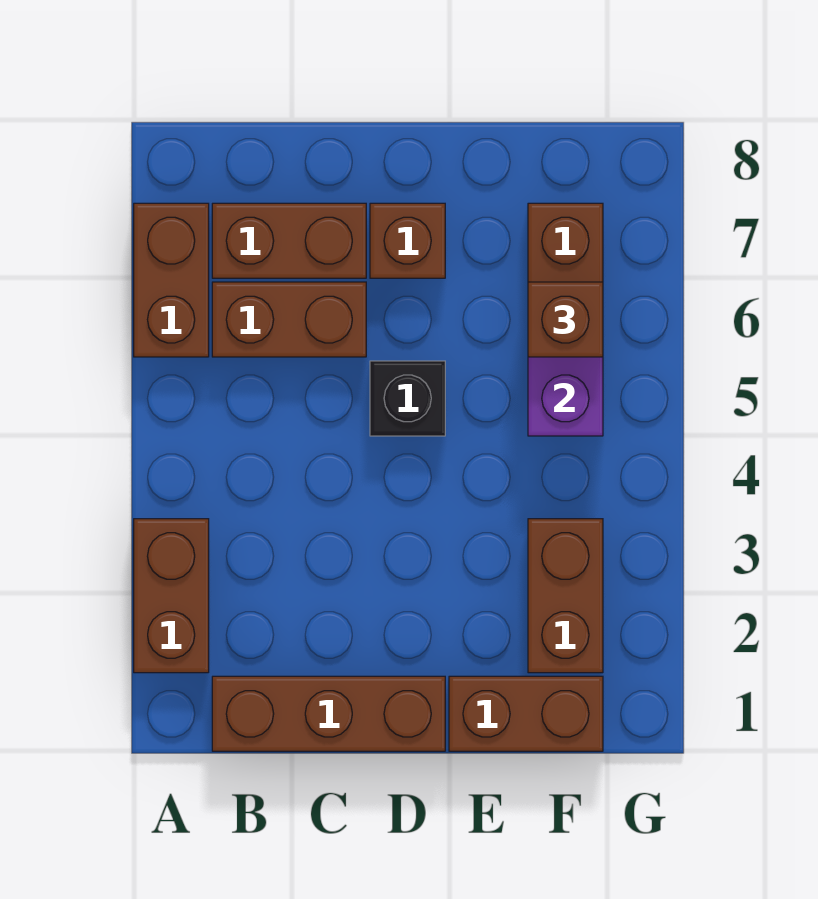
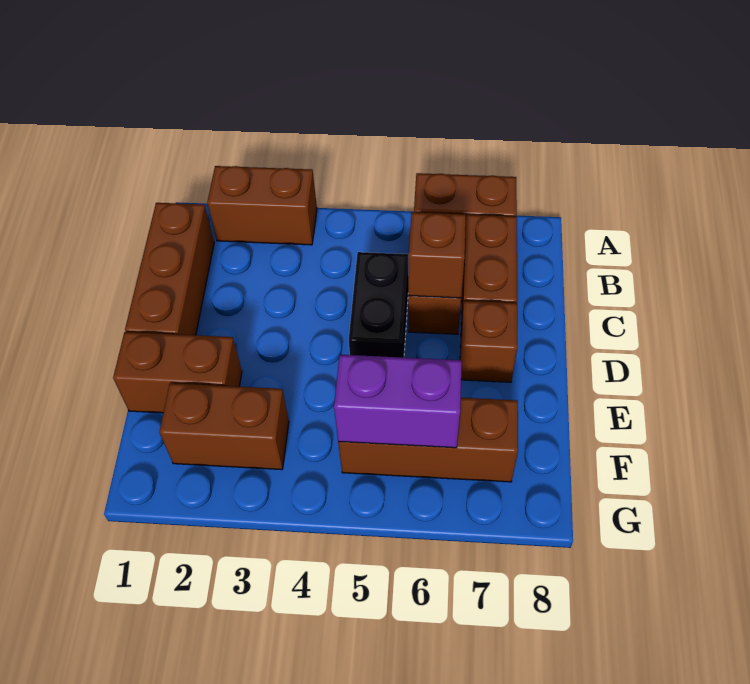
black 1x1 brick [370,361,445,436] -> black 1x2 brick [349,252,409,358]
brown 1x2 brick [449,676,603,751] -> brown 1x2 brick turned to [113,332,242,413]
brown 1x1 brick [528,282,603,357] -> brown 1x1 brick moved to [408,212,466,298]

